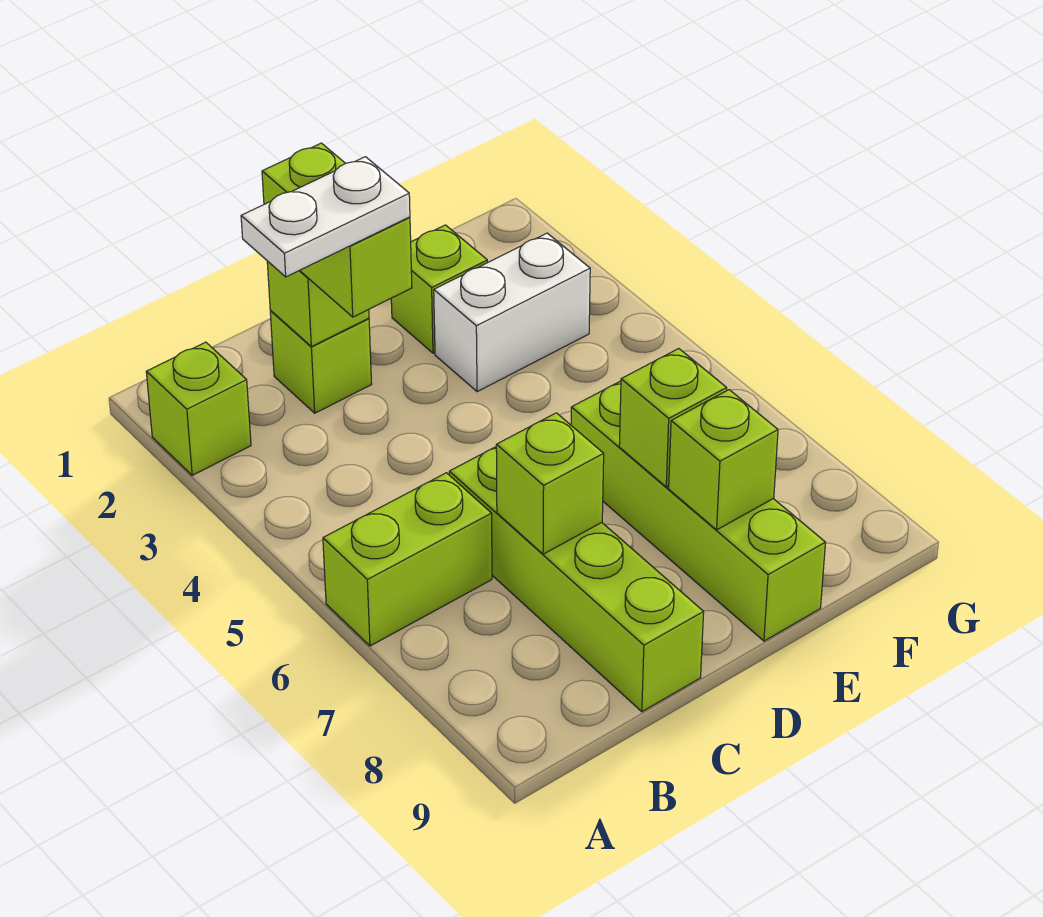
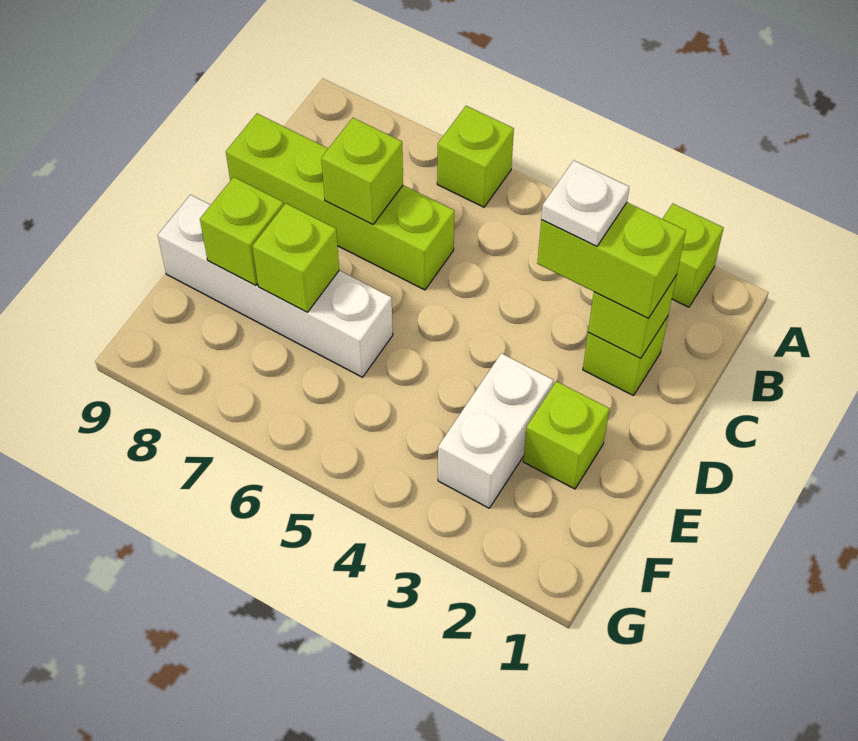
lime 1x2 brick [323,473,492,646] -> lime 1x1 brick [437,106,514,207]
white 1x2 plate [241,157,410,277] -> white 1x1 plate [541,160,629,246]
lime 1x4 brick [571,381,825,641] -> white 1x4 brick [158,195,393,377]

